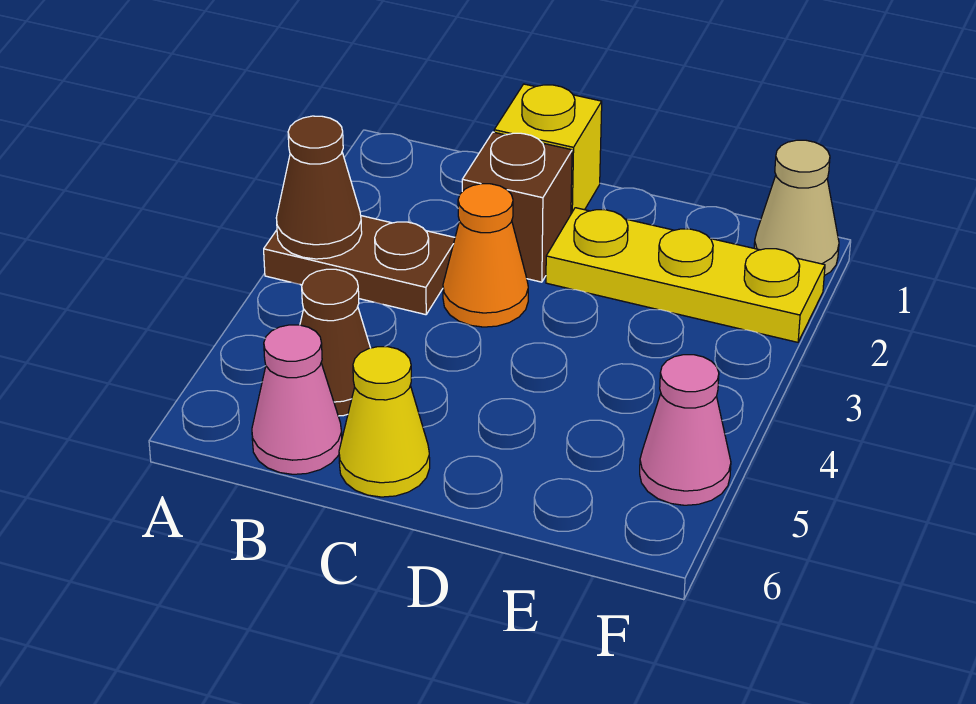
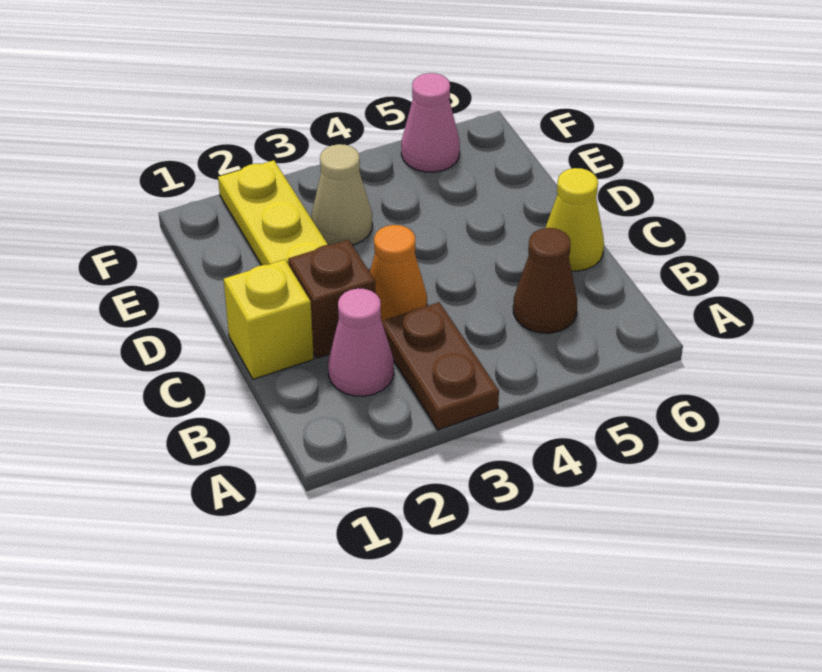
brown 1x1 cone [276,116,362,259] -> none
pink 1x1 cone [252,325,342,474] -> pink 1x1 cone moved to [328,288,394,396]
tan 1x1 cone [754,140,839,276] -> tan 1x1 cone moved to [311,144,372,245]

